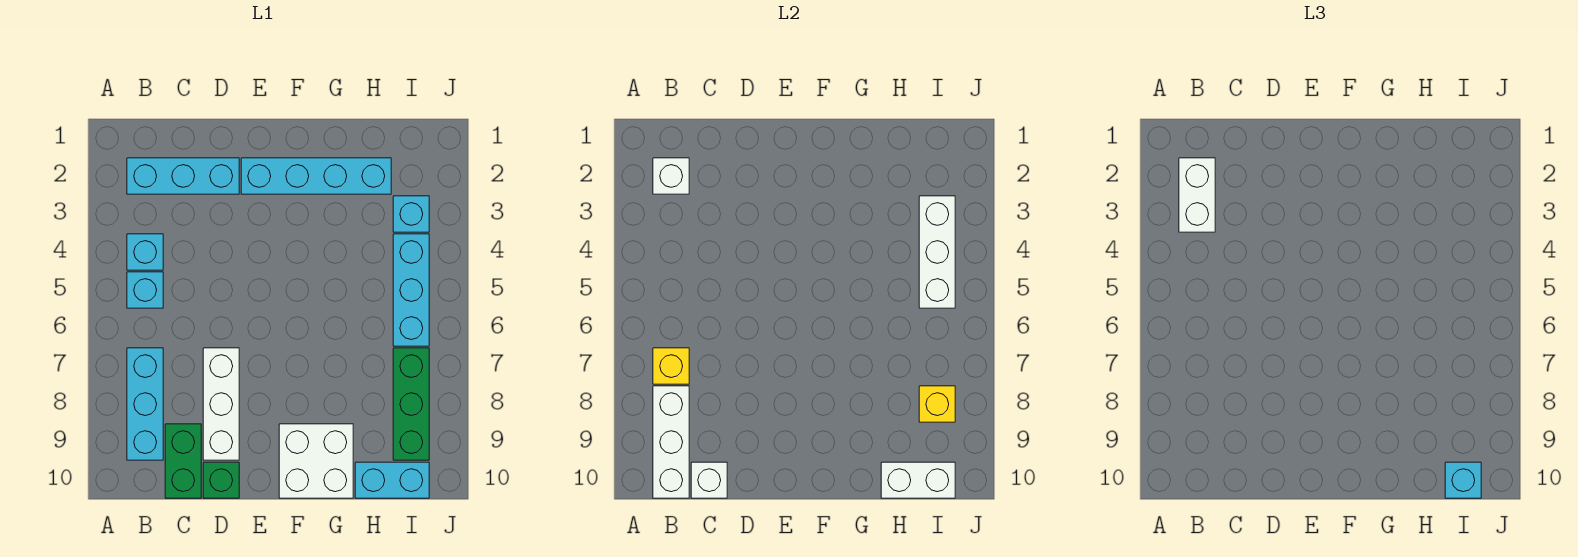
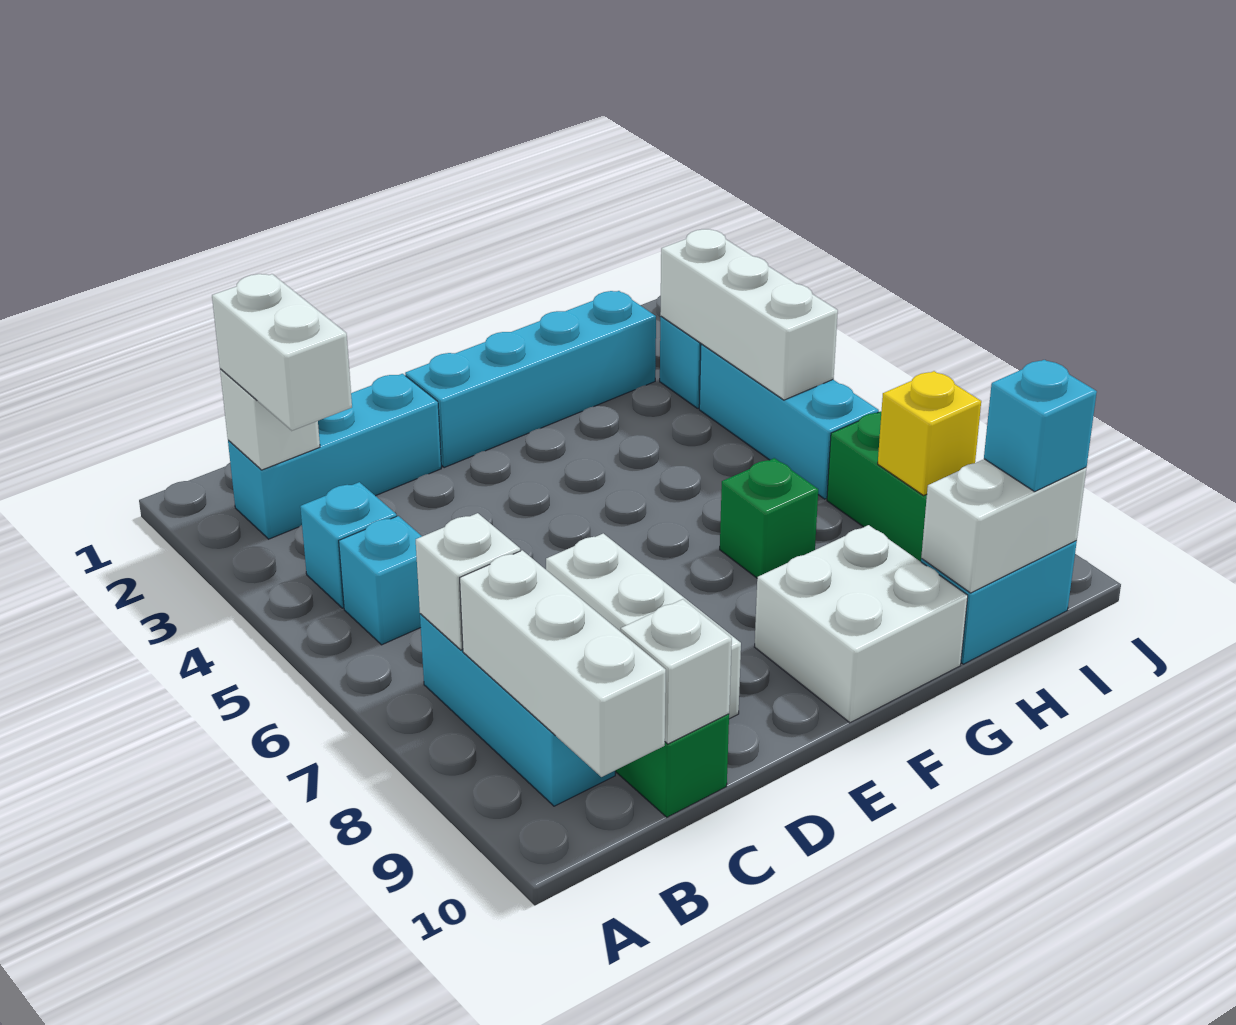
yellow 1x1 brick [653,348,689,384] -> white 1x1 brick [416,513,520,650]
green 1x1 brick [203,462,239,498] -> green 1x1 brick moved to [720,458,818,578]

